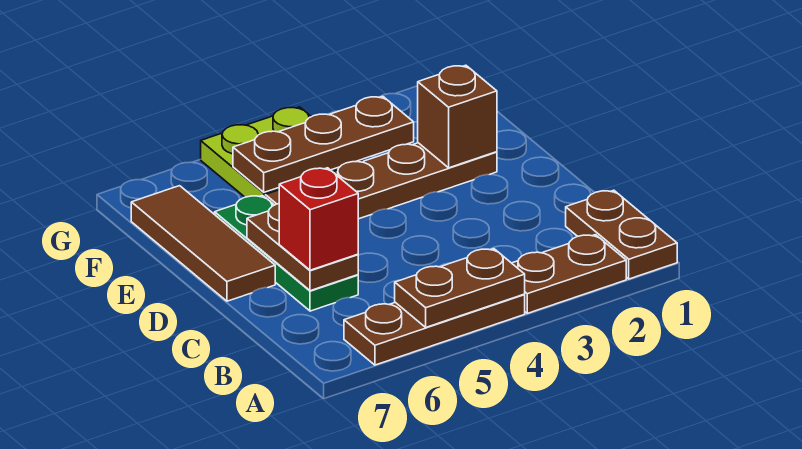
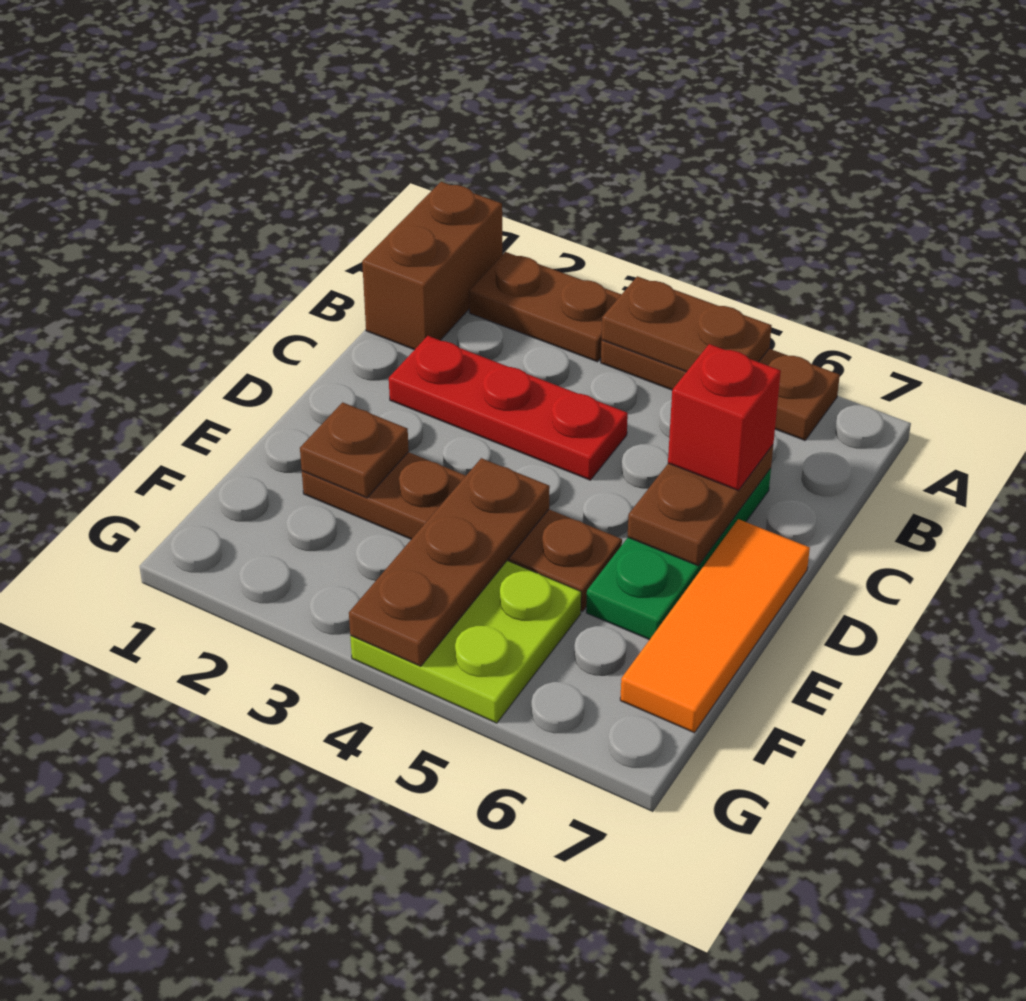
brown 1x2 plate [566,190,677,279] -> brown 1x2 brick [362,182,502,350]
none -> red 1x3 plate [389,336,628,480]
brown 1x3 tile [131,186,275,301] -> orange 1x3 tile [620,519,810,733]
brown 1x1 brick [418,65,497,168] -> brown 1x1 plate [300,402,409,498]
brown 1x3 plate [233,96,414,192] -> brown 1x3 plate turned to [349,458,550,666]

